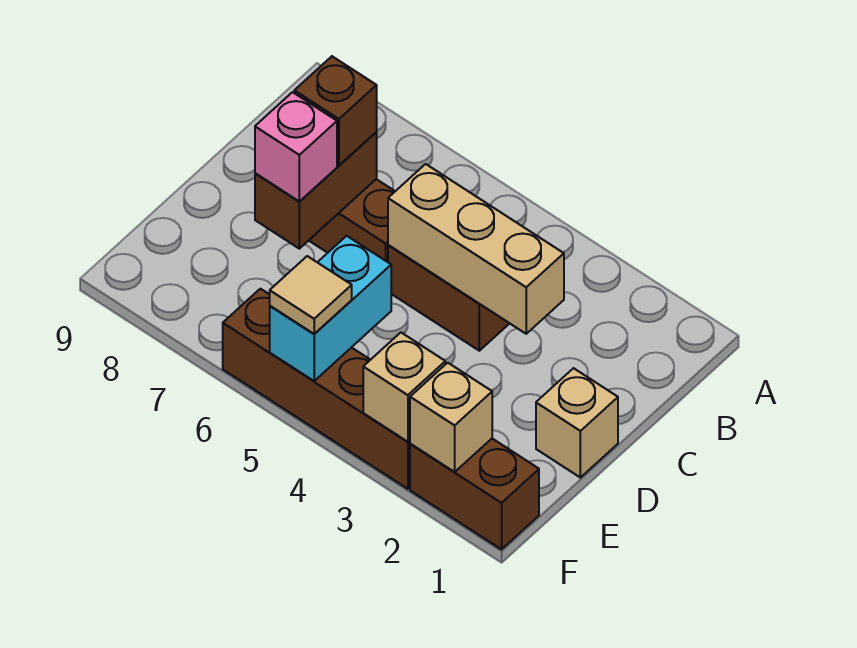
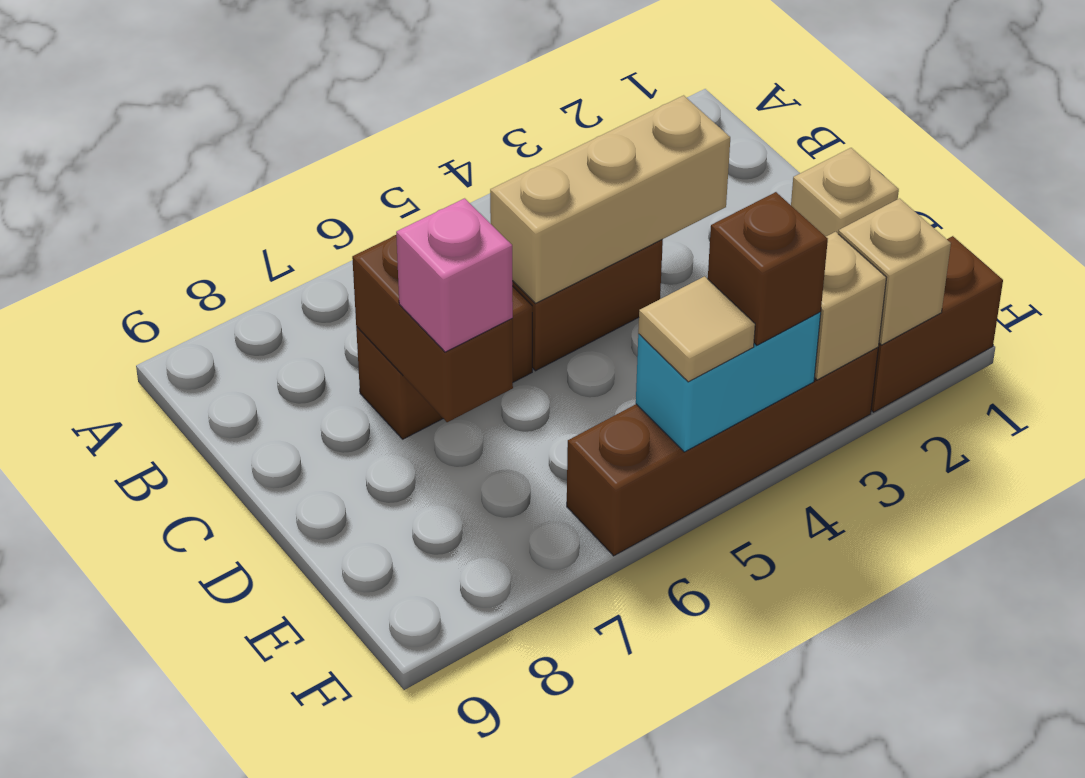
brown 1x1 brick [294,56,377,166] -> brown 1x1 brick moved to [708,192,828,345]
cyan 1x2 brick [270,236,391,381] -> cyan 1x2 brick turned to [636,312,821,452]

